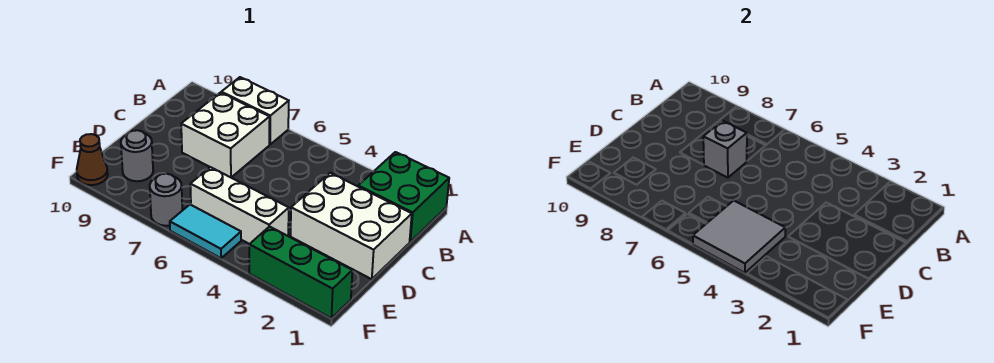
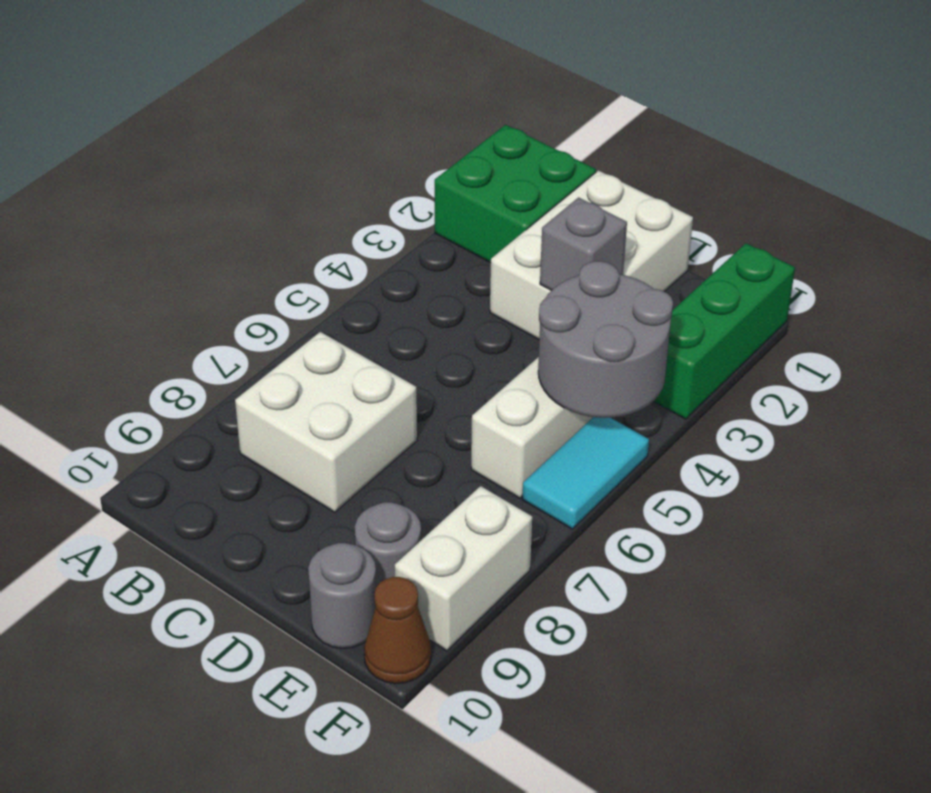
white 1x2 brick [221,77,289,144] -> white 1x2 brick moved to [395,486,532,651]
grey 1x1 brick [703,121,747,178] -> grey 1x1 brick moved to [540,198,627,290]
grey 2x2 tile [693,201,785,273] -> grey 2x2 round brick [538,261,673,418]
grey 1x1 round brick [150,174,182,226] -> grey 1x1 round brick moved to [308,543,376,648]

